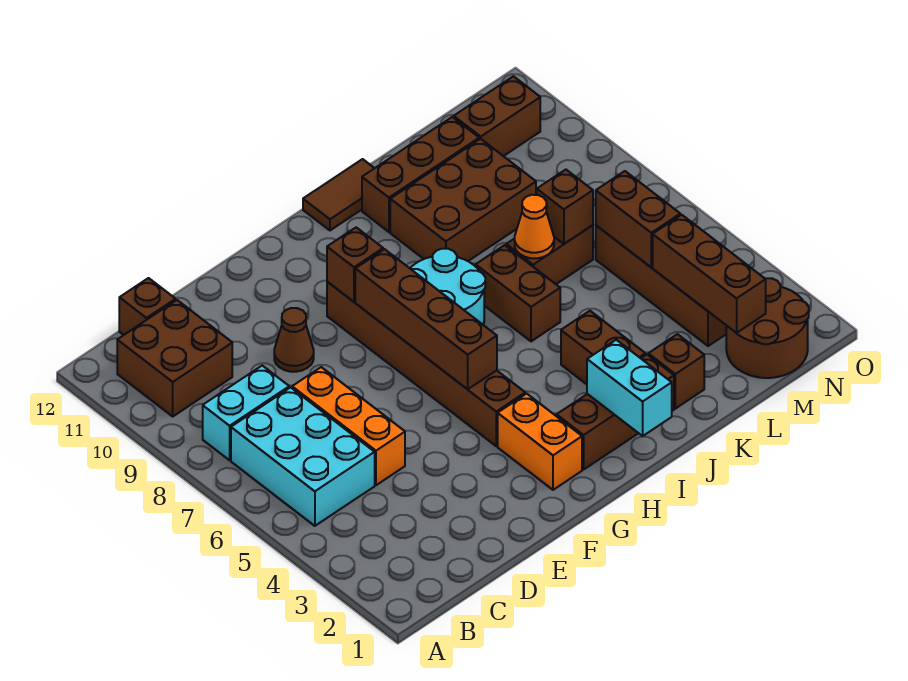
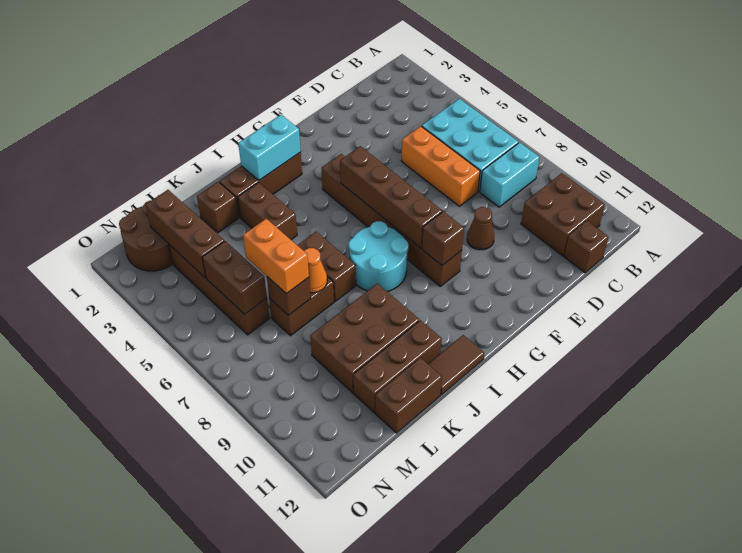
orange 1x2 brick [498,394,582,490] -> orange 1x2 brick moved to [243,219,309,294]
cyan 1x2 brick [587,340,672,436] -> cyan 1x2 brick turned to [238,115,301,180]
brown 1x2 brick [454,76,540,156] -> brown 1x2 brick moved to [375,358,442,433]

